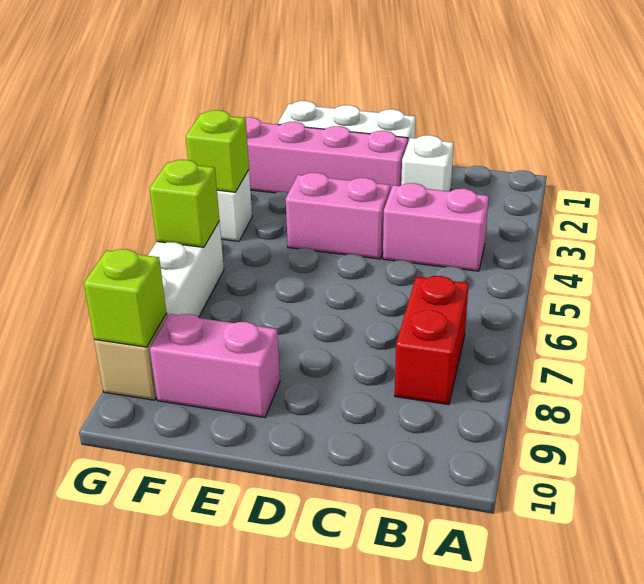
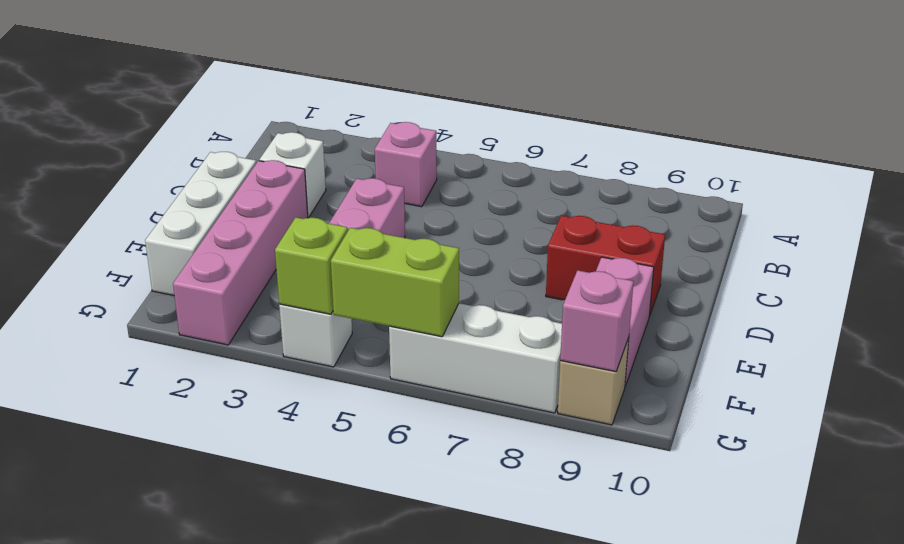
pink 1x2 brick [383,183,489,271] -> pink 1x1 brick [375,122,437,207]
red 1x2 brick [395,276,469,405] -> red 1x2 brick moved to [546,216,665,316]
lime 1x1 brick [149,160,219,247] -> lime 1x2 brick [331,228,459,337]
lime 1x1 brick [84,249,166,347] -> pink 1x1 brick [560,270,633,372]

